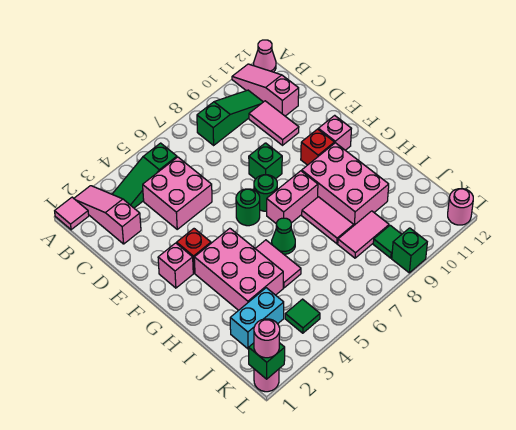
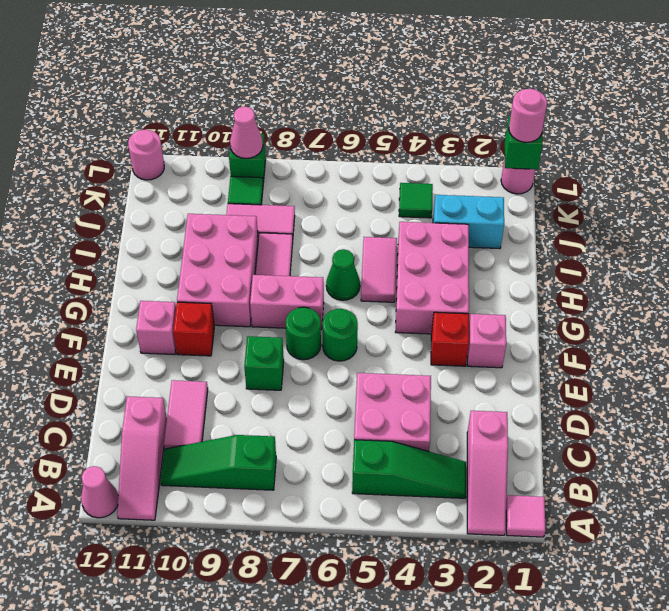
none -> pink 1x1 cone [230,107,263,158]

